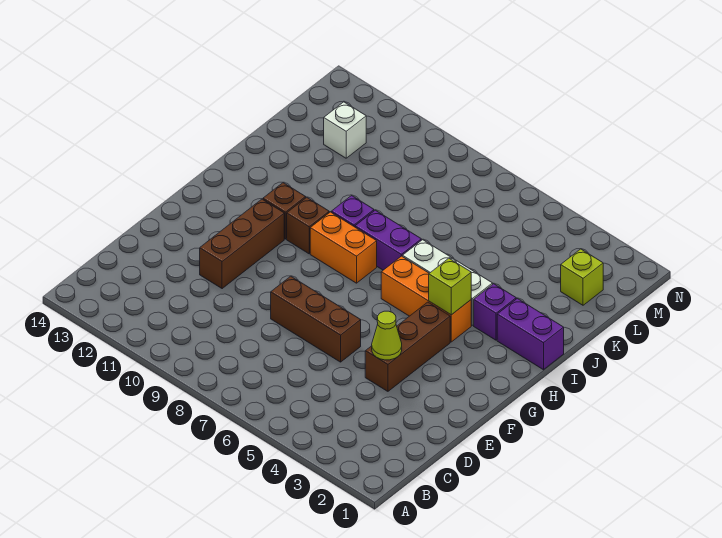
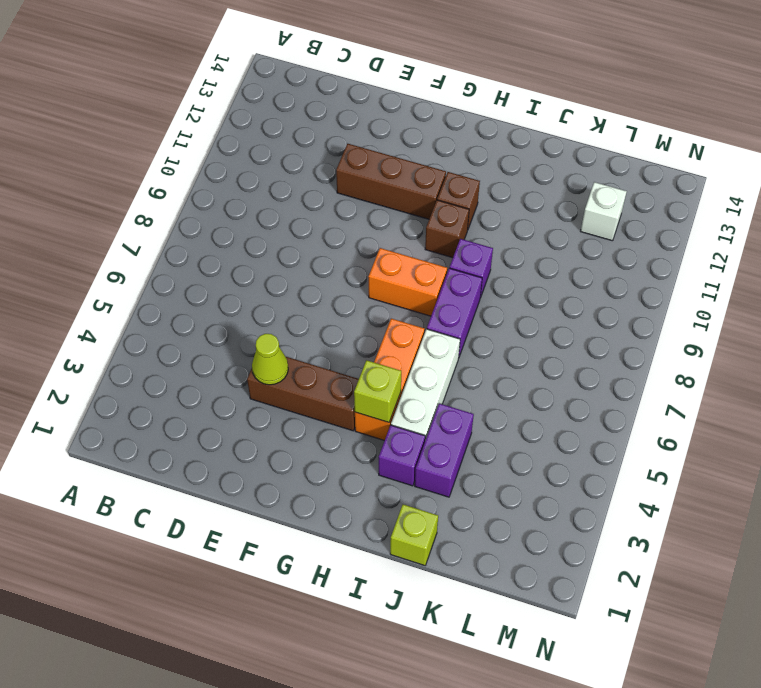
brown 1x3 brick [271,276,361,362] -> none
orange 1x2 brick [310,212,377,283] -> orange 1x2 brick turned to [368,248,447,316]
purple 1x2 brick [497,299,564,370] -> purple 1x2 brick moved to [415,403,474,497]
lime 1x1 brick [561,249,603,305] -> lime 1x1 brick moved to [390,504,438,565]

